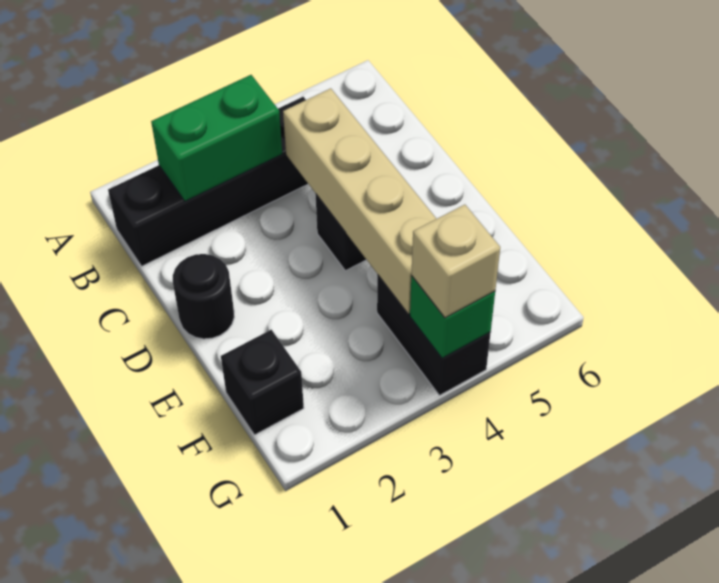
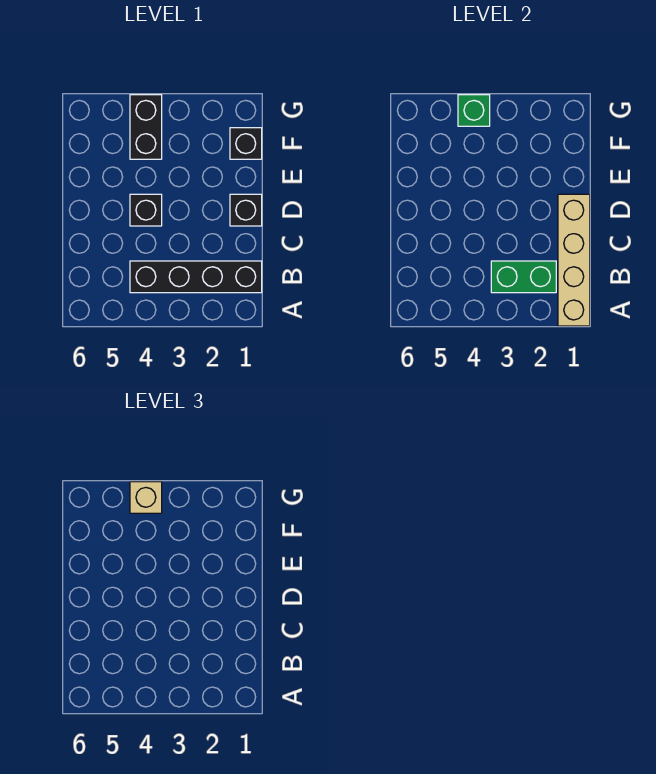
tan 1x4 brick [283,88,436,314] -> tan 1x4 brick moved to [558,194,590,326]
black 1x1 round brick [173,254,234,339] -> black 1x1 brick [230,194,262,226]

